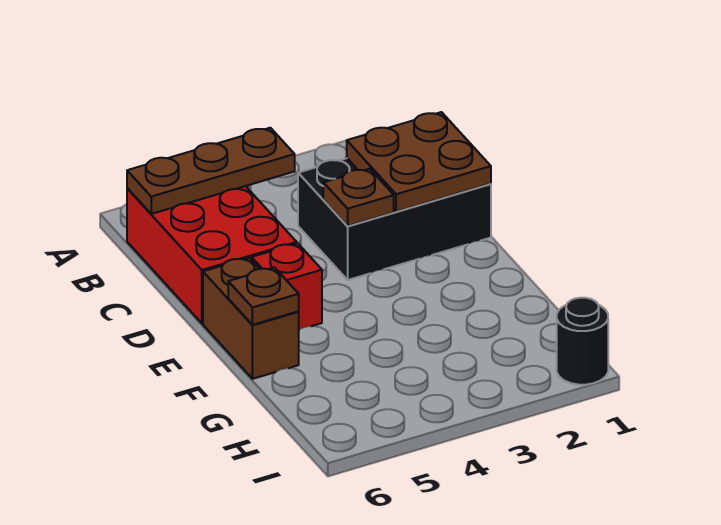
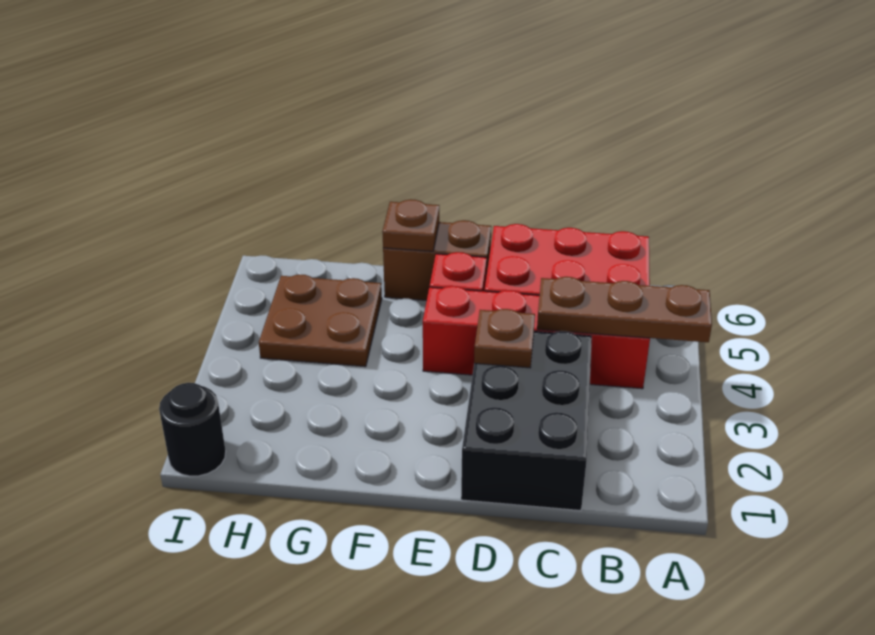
none -> red 1x4 brick [423,286,650,389]
brown 1x3 plate [127,128,295,214] -> brown 1x3 plate turned to [537,277,712,342]
brown 2x2 plate [347,112,491,212] -> brown 2x2 plate moved to [259,274,382,367]

